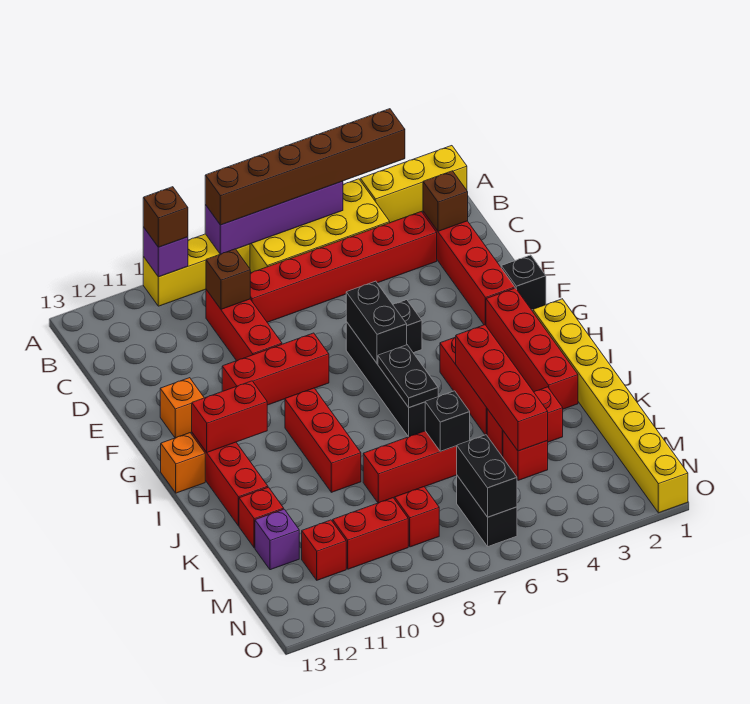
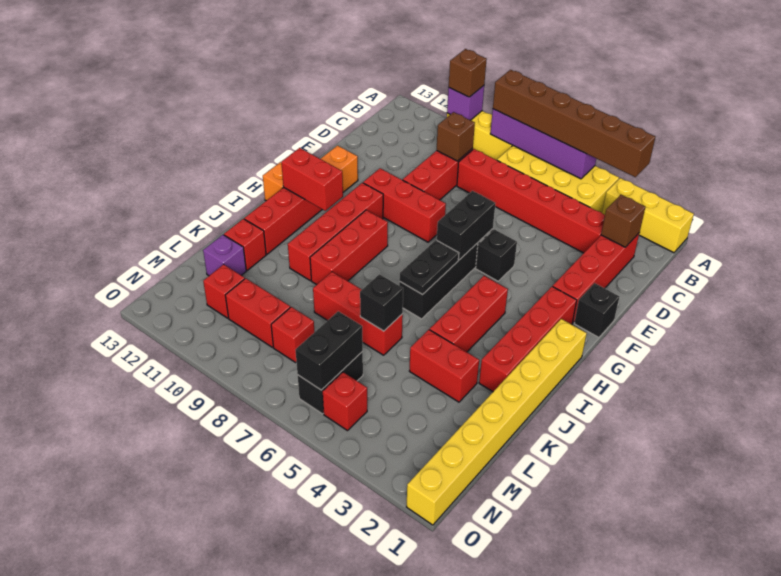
red 1x4 brick [456,325,548,451] -> red 1x4 brick moved to [288,183,383,281]
red 1x1 brick [503,431,548,480] -> red 1x1 brick moved to [323,372,367,431]

